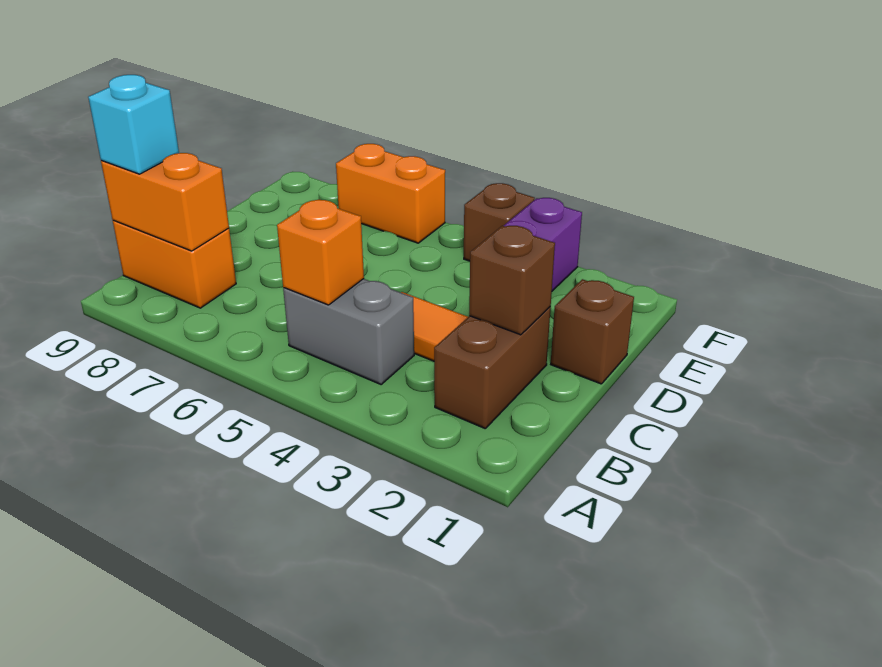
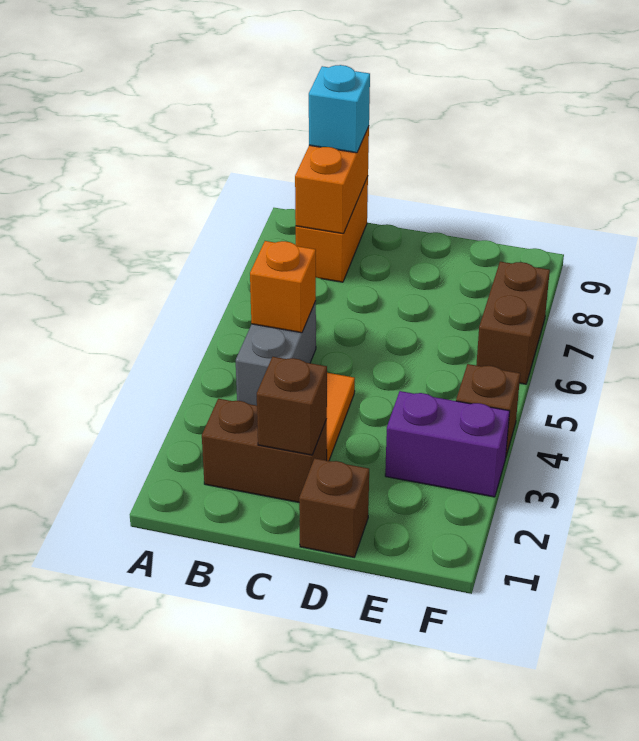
orange 1x2 brick [336,144,445,243] -> brown 1x2 brick [476,262,550,384]

